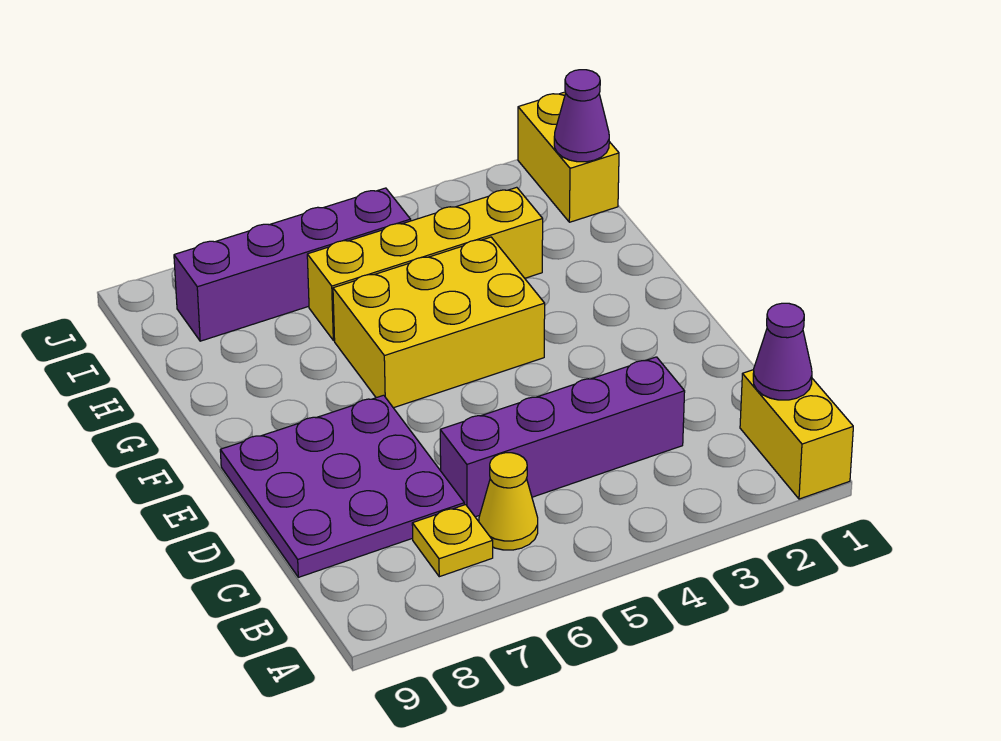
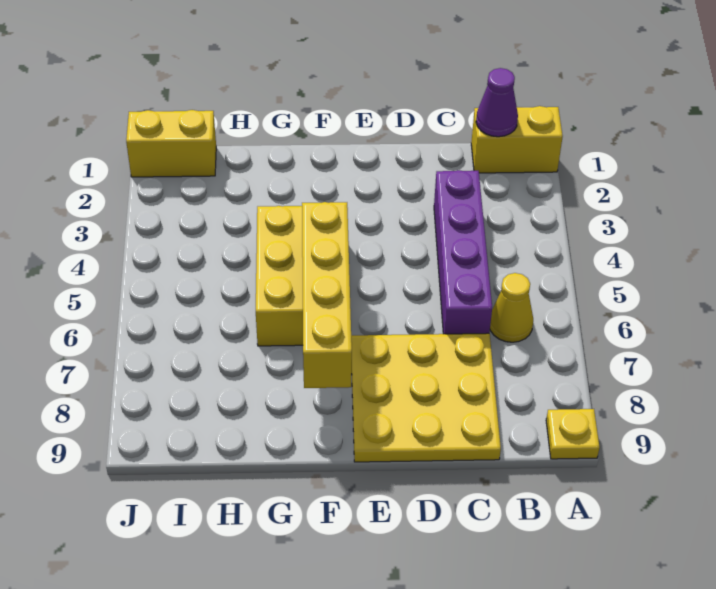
yellow 1x1 plate [412,505,493,577] -> yellow 1x1 plate moved to [546,409,600,459]
purple 3x3 plate [220,395,464,577] -> yellow 3x3 plate [351,333,501,462]
yellow 1x4 brick [307,187,543,341] -> yellow 1x4 brick moved to [302,202,352,388]
purple 1x1 cone [554,70,609,162] -> none
purple 1x4 brick [174,188,411,341] -> none

